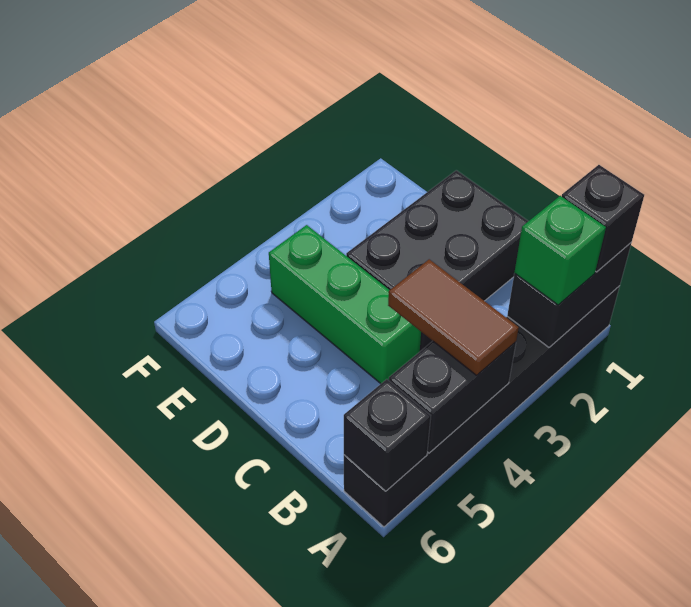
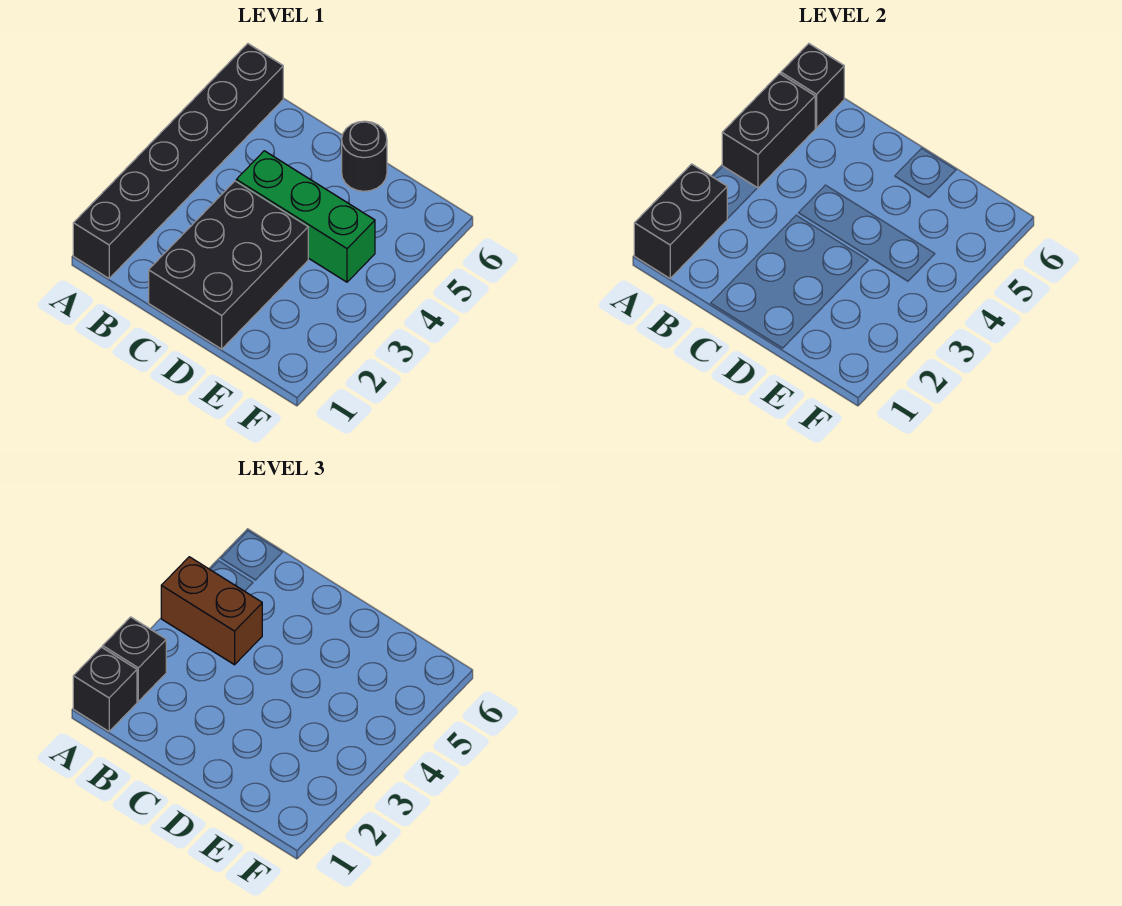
green 1x1 brick [514,196,606,305] -> black 1x1 brick [103,617,166,701]
brown 1x2 tile [388,259,519,375] -> brown 1x2 brick [161,557,262,665]
none -> black 1x1 round brick [342,121,387,191]

